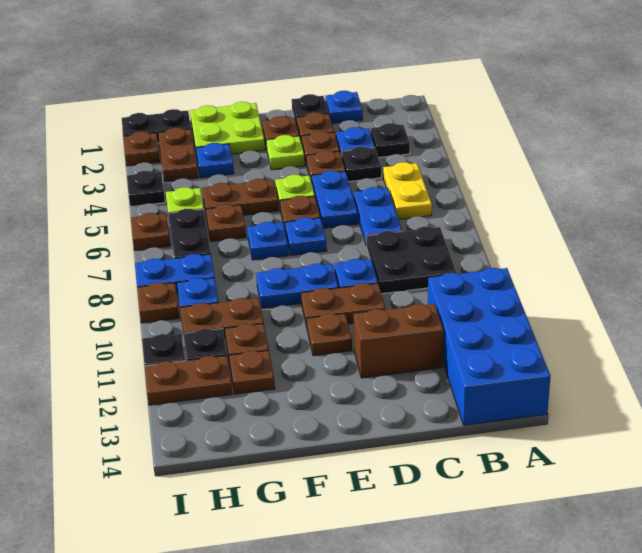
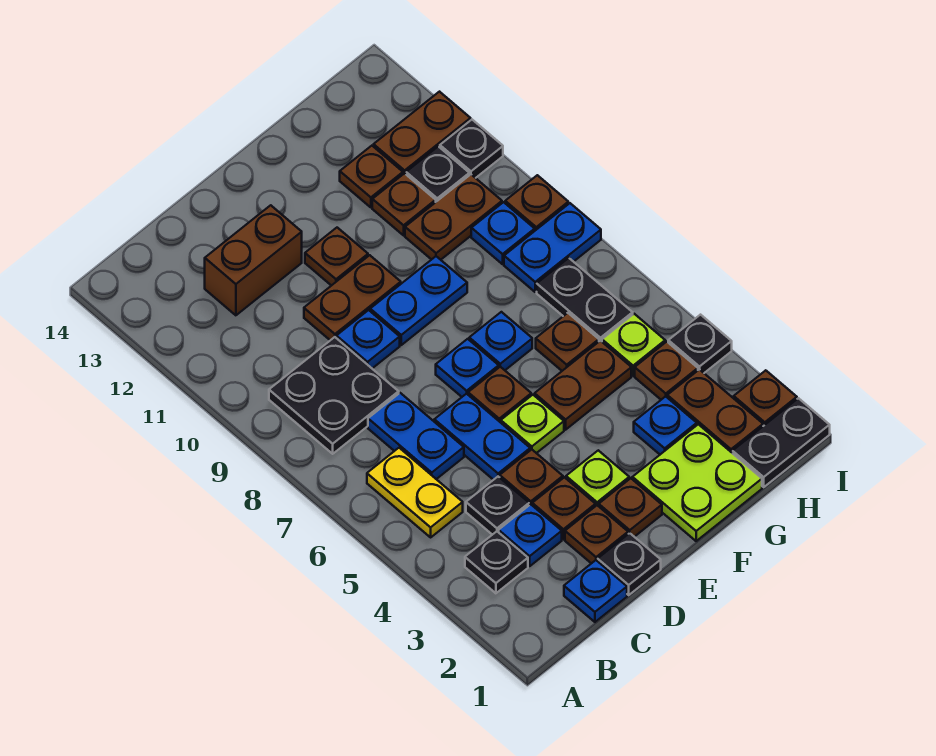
blue 2x4 brick [428,268,550,425] -> none
brown 1x1 plate [131,213,170,250] -> brown 1x1 plate moved to [635,342,698,400]

